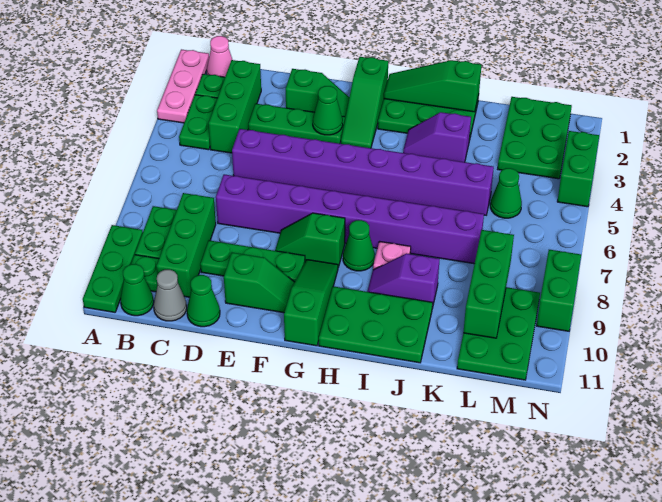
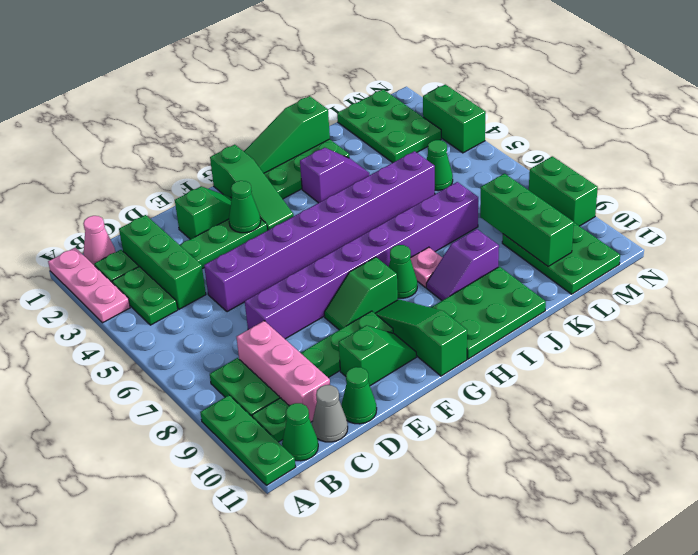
green 1x3 brick [156,193,216,297] -> pink 1x3 brick [237,321,330,422]
purple 1x2 slope [403,112,471,162] -> purple 1x2 slope turned to [300,147,369,203]

